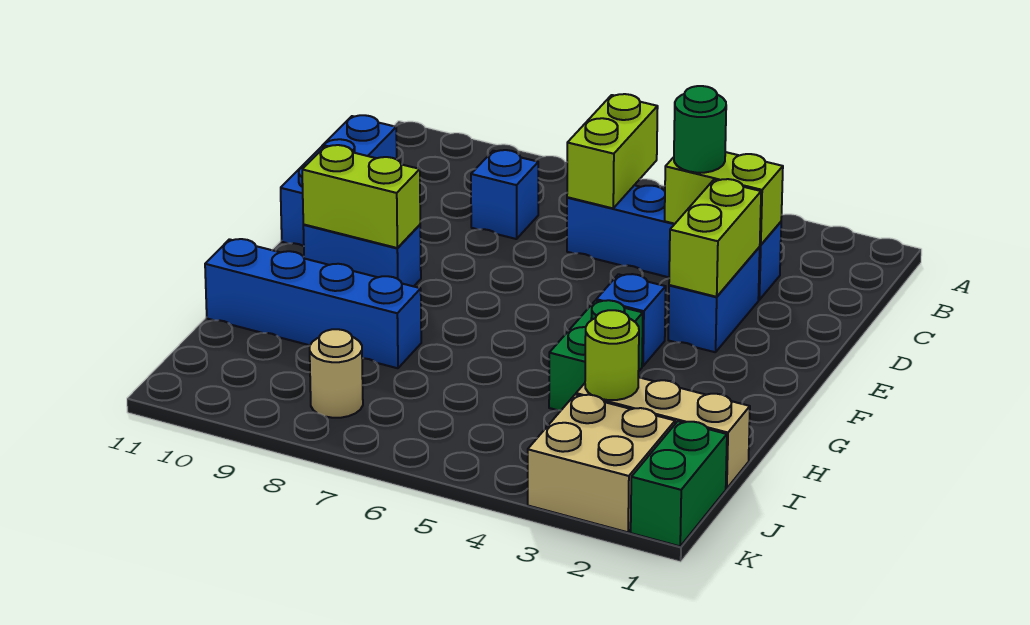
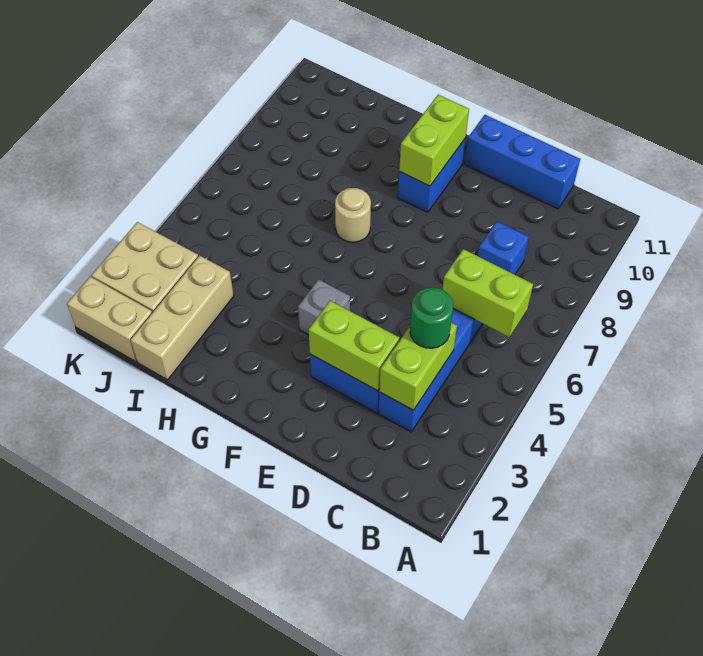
blue 1x1 brick [596,274,666,366] -> grey 1x1 brick [298,279,350,335]
green 1x2 brick [549,300,643,410] -> none
blue 1x4 brick [205,239,421,368] -> none
lime 1x1 round brick [585,310,639,400] -> none
green 1x2 brick [631,421,727,546] -> tan 1x2 brick [67,277,152,362]
tan 1x1 round brick [310,329,363,418] -> tan 1x1 round brick moved to [335,188,371,242]

